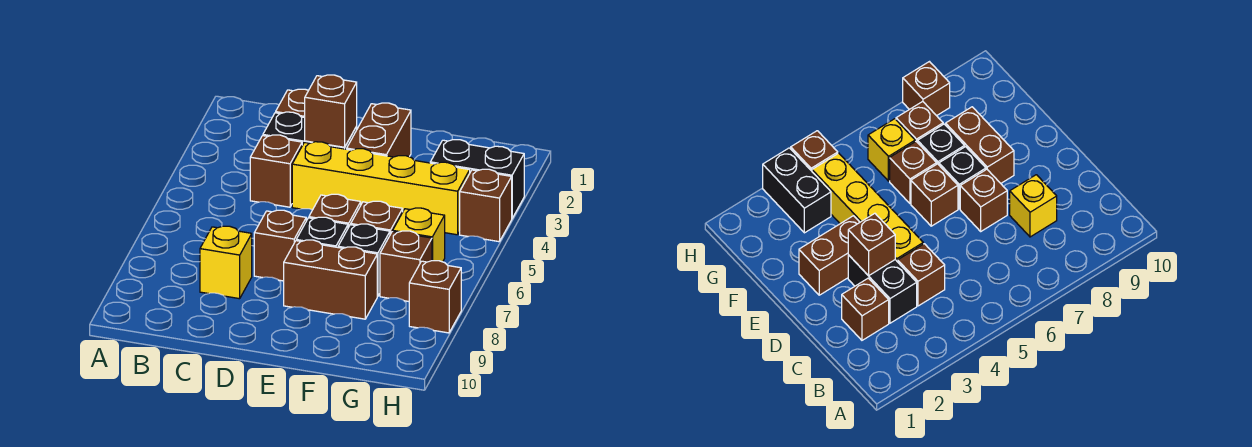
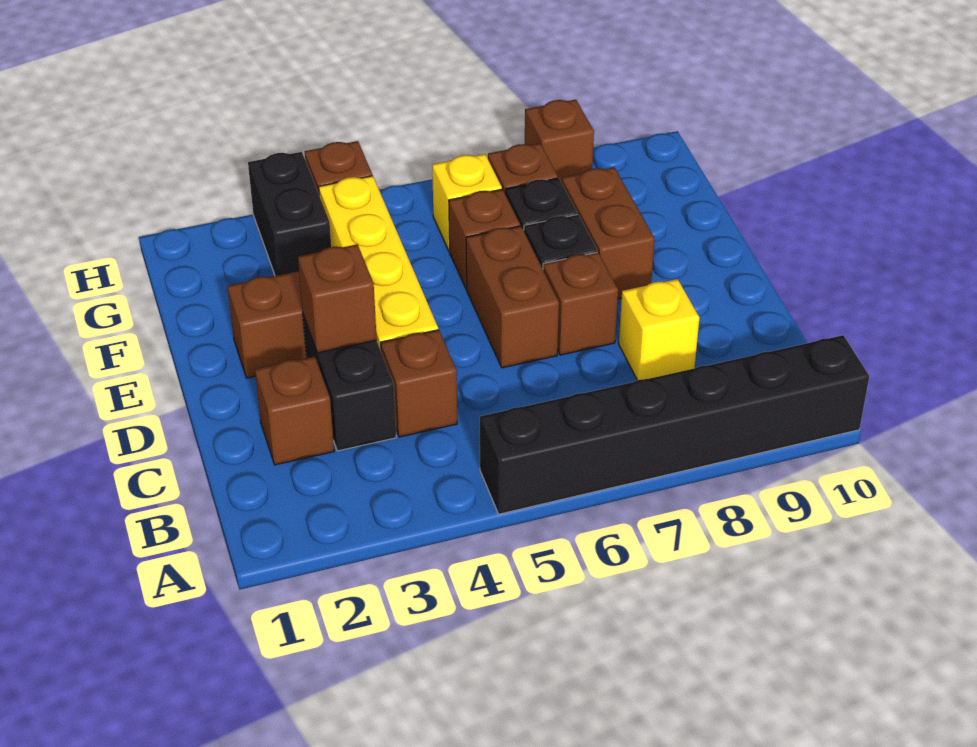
none -> black 1x6 brick [480,335,869,514]
brown 1x1 brick [309,194,361,228] -> brown 1x2 brick [466,226,559,368]

